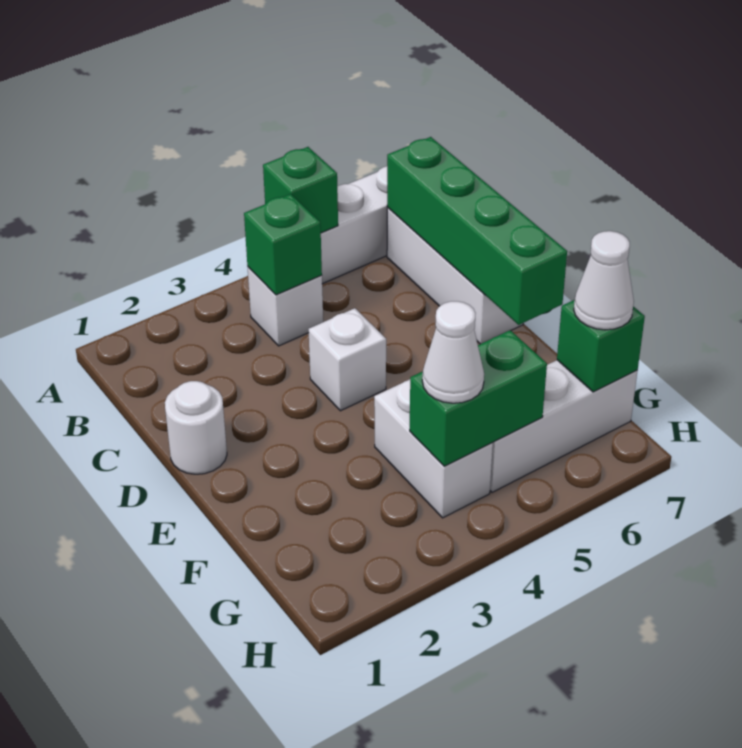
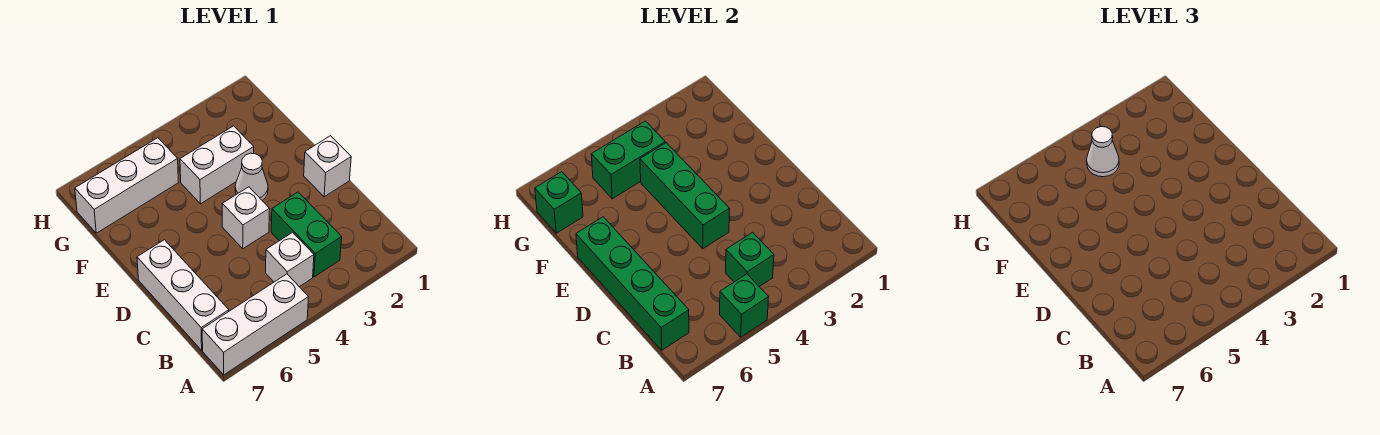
none -> green 1x2 brick [271,192,342,277]
white 1x1 round brick [165,381,227,474] -> white 1x1 brick [304,136,351,197]
none -> green 1x3 brick [640,143,730,249]
white 1x2 brick [374,379,493,518] -> white 1x2 brick turned to [180,126,254,204]
white 1x1 cone [574,231,634,330] -> white 1x1 cone moved to [235,153,268,200]

